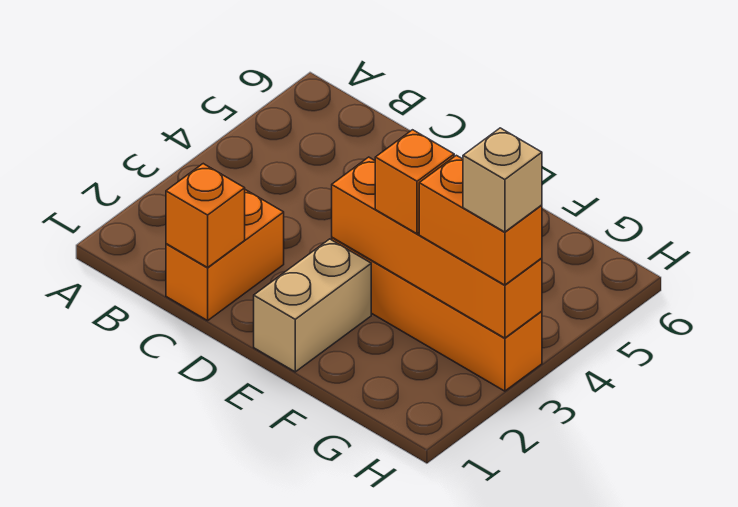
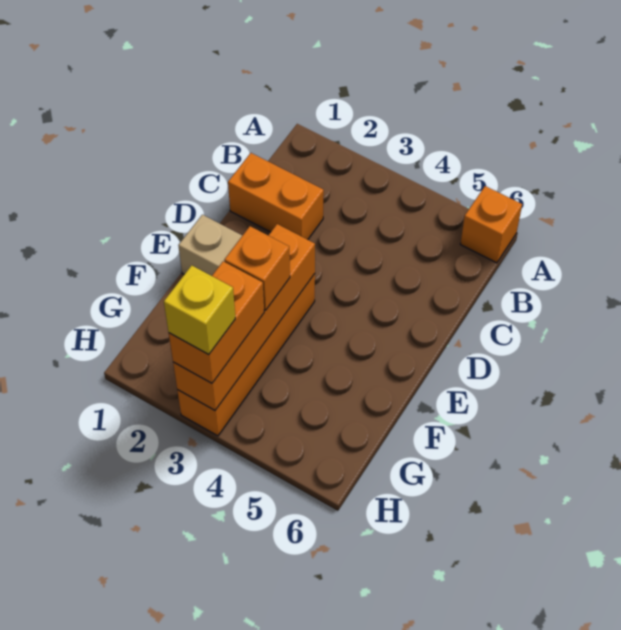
orange 1x1 brick [166,164,245,267] -> orange 1x1 brick moved to [460,186,522,263]
tan 1x1 brick [463,128,542,232] -> yellow 1x1 brick [164,265,235,354]

